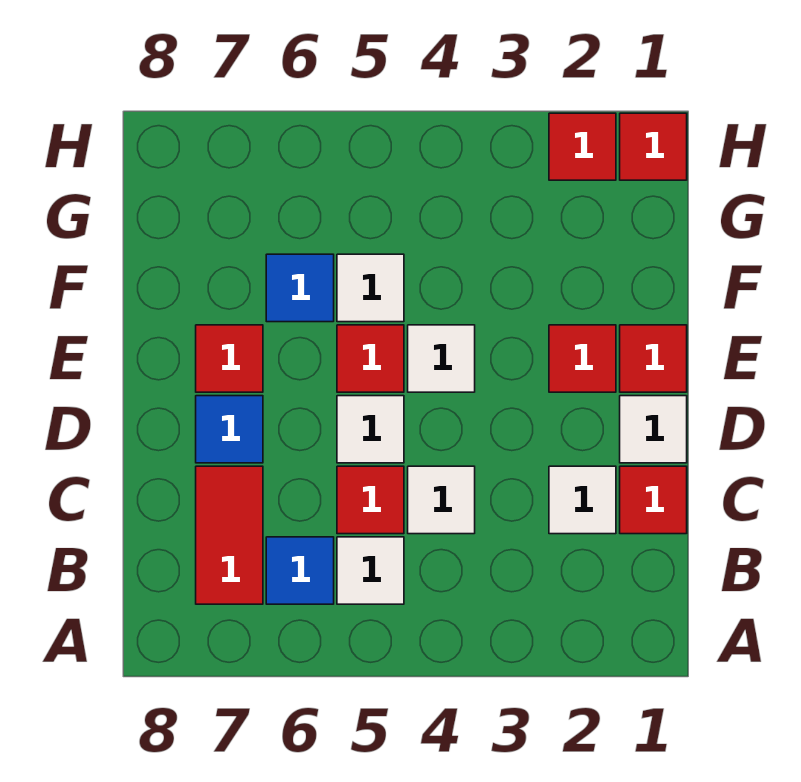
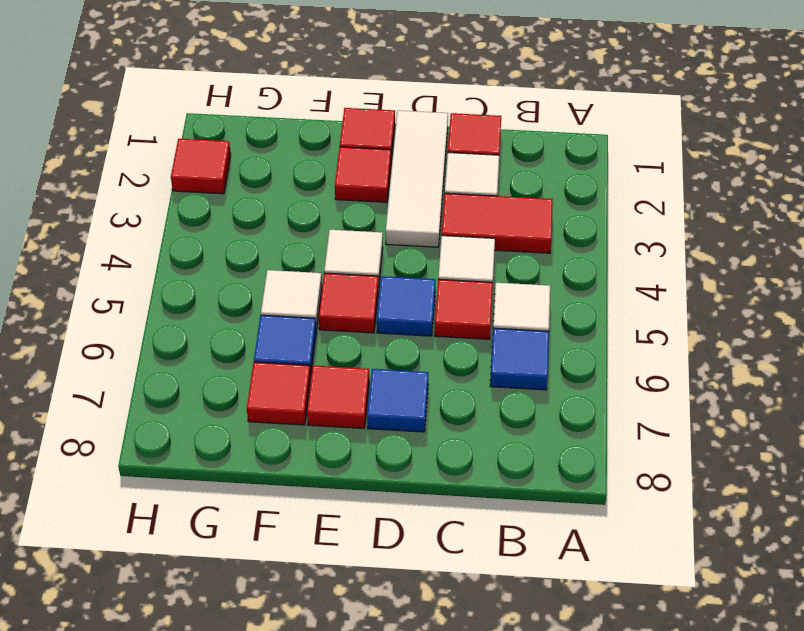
red 1x2 tile [196,466,263,604] -> red 1x2 tile moved to [442,193,553,253]
white 1x1 tile [620,396,687,463] -> white 1x3 tile [386,111,448,247]
white 1x1 tile [337,396,404,463] -> blue 1x1 tile [377,276,435,336]
red 1x1 tile [620,113,687,180] -> red 1x1 tile moved to [247,362,311,425]

